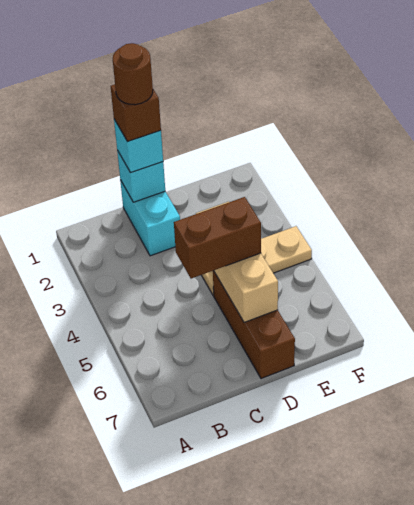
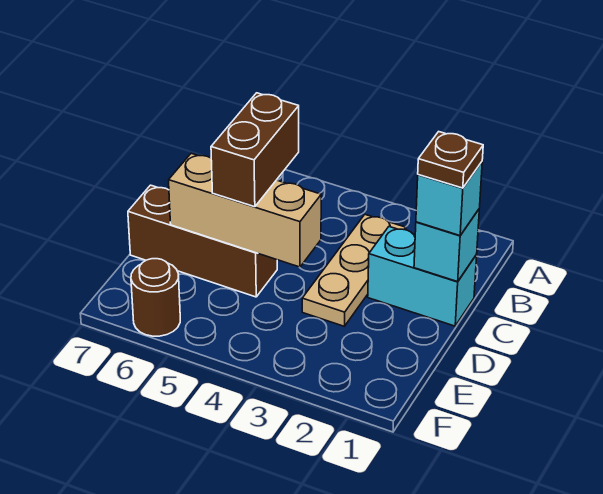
brown 1x1 brick [111,84,161,142] -> brown 1x1 plate [418,132,483,188]
brown 1x1 round brick [113,43,153,105] -> brown 1x1 round brick moved to [131,259,180,336]
tan 1x3 plate [201,226,312,295] -> tan 1x3 plate moved to [302,215,406,326]

